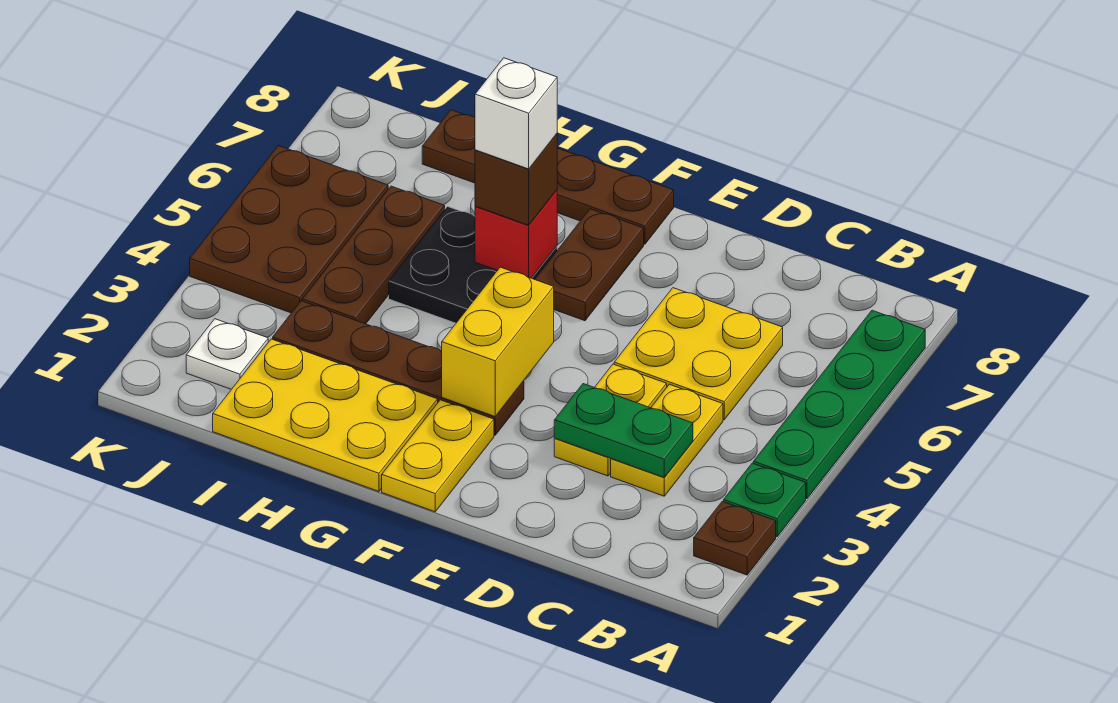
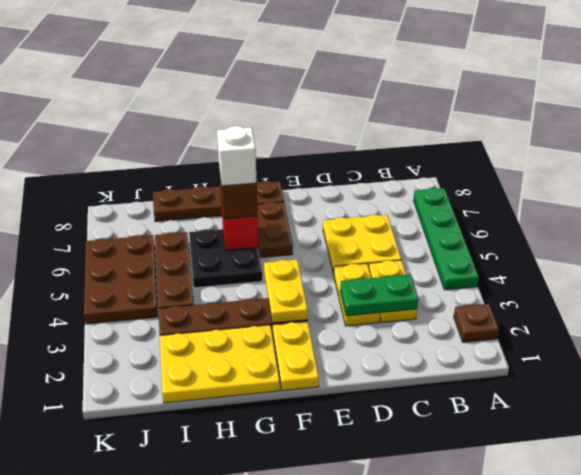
green 1x1 plate [724,463,806,537] -> none
yellow 1x2 brick [442,267,554,416] -> yellow 1x2 plate [264,260,308,323]
white 1x1 plate [186,319,268,389] -> none

